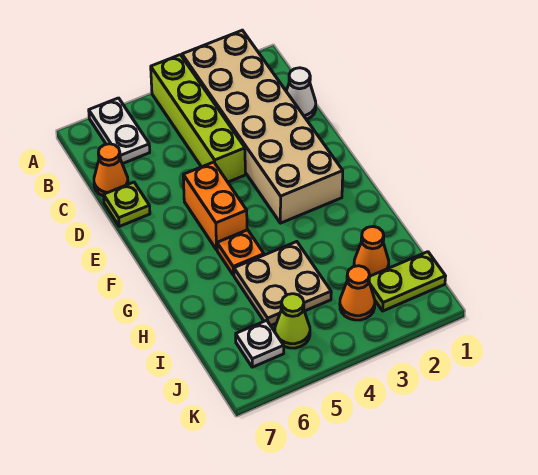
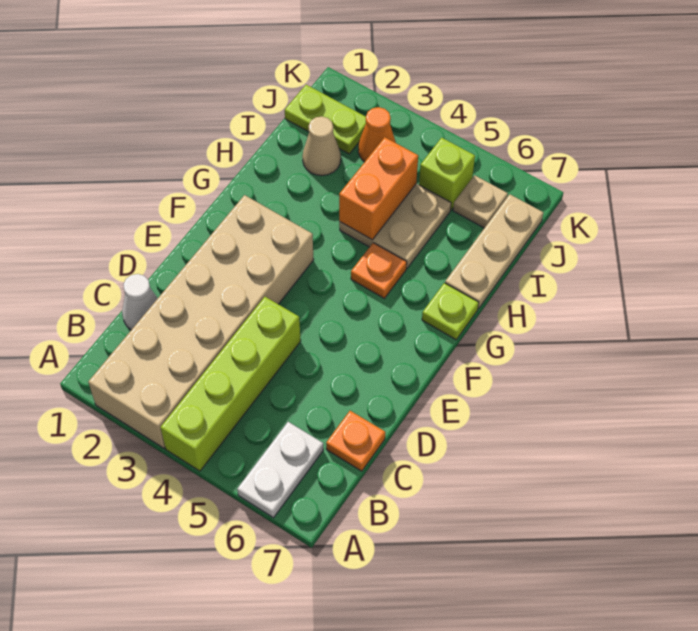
orange 1x1 cone [94,144,128,196] -> orange 1x1 plate [326,411,385,471]
lime 1x1 plate [104,182,150,226] -> lime 1x1 plate moved to [422,283,479,340]
orange 1x2 brick [183,162,247,250] -> orange 1x2 brick moved to [339,137,418,240]
none -> tan 1x3 plate [445,194,543,309]
orange 1x1 cone [354,227,389,276] -> tan 1x1 cone [302,116,341,176]
lime 1x1 cone [275,294,310,348] -> lime 1x1 brick [419,138,475,210]
white 1x1 plate [236,320,284,367] -> tan 1x1 plate [453,175,508,228]

